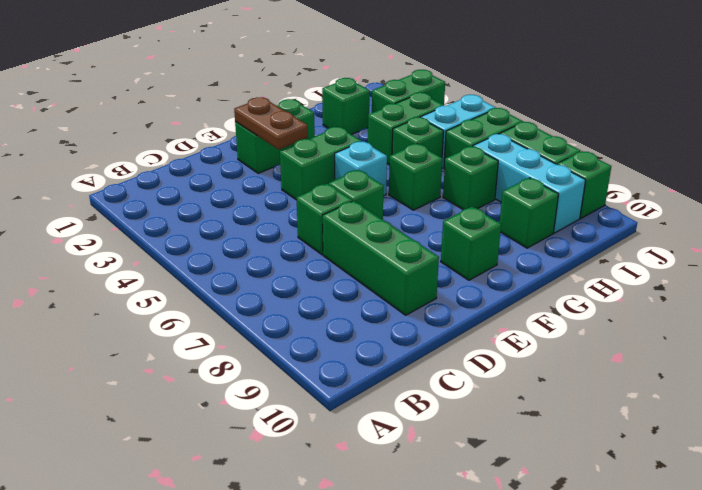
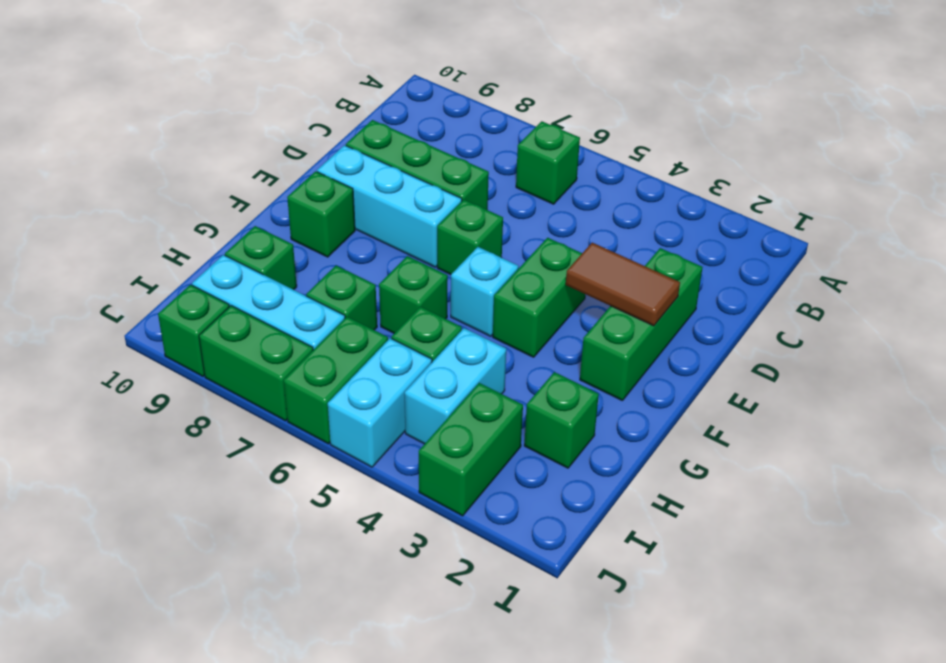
green 1x1 brick [297,184,352,255] -> green 1x1 brick moved to [516,121,580,204]
green 1x2 brick [235,99,315,173] -> green 1x3 brick [580,248,703,401]
brown 1x2 plate [234,97,308,149] -> brown 1x2 tile [566,243,680,326]
none -> cyan 1x3 brick [317,145,462,267]
green 1x2 brick [368,92,444,165] -> cyan 1x2 brick [405,328,506,444]

